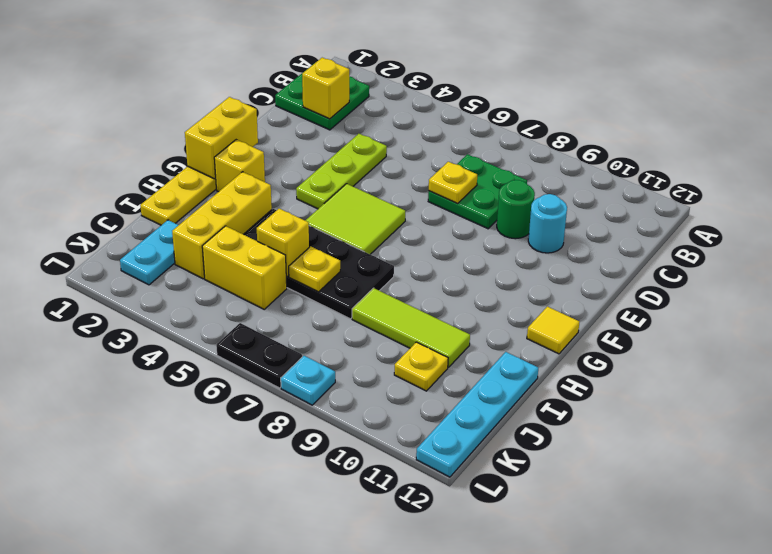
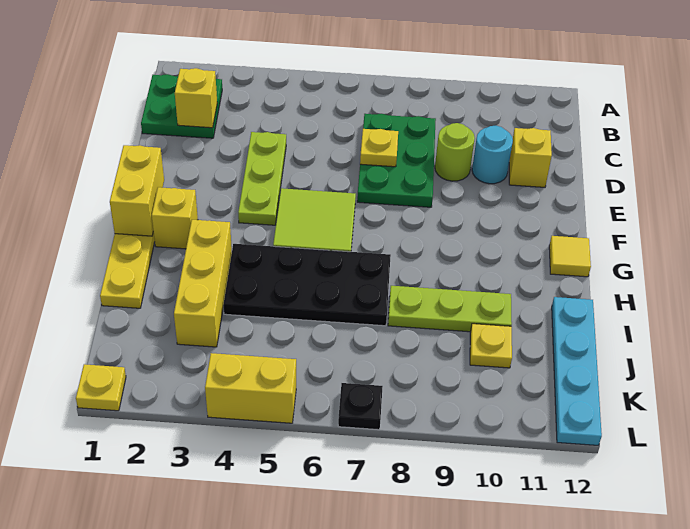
green 2x2 plate [428,154,527,229] -> green 2x3 plate [357,114,436,207]
green 1x1 round brick [497,180,535,239] -> lime 1x1 round brick [435,123,475,181]
yellow 1x1 brick [257,209,309,276] -> yellow 1x1 brick moved to [509,128,552,187]
yellow 1x1 plate [289,246,340,292] -> yellow 1x1 plate moved to [76,364,126,411]
lime 1x3 tile [352,288,470,367] -> lime 1x3 plate [388,286,512,332]
cyan 1x2 plate [120,220,178,285] -> none
yellow 1x2 brick [202,226,287,309] -> yellow 1x2 brick moved to [205,353,296,423]
black 1x2 plate [216,323,302,388] -> black 1x1 plate [338,383,383,430]
cyan 1x1 plate [281,356,335,405] -> none

